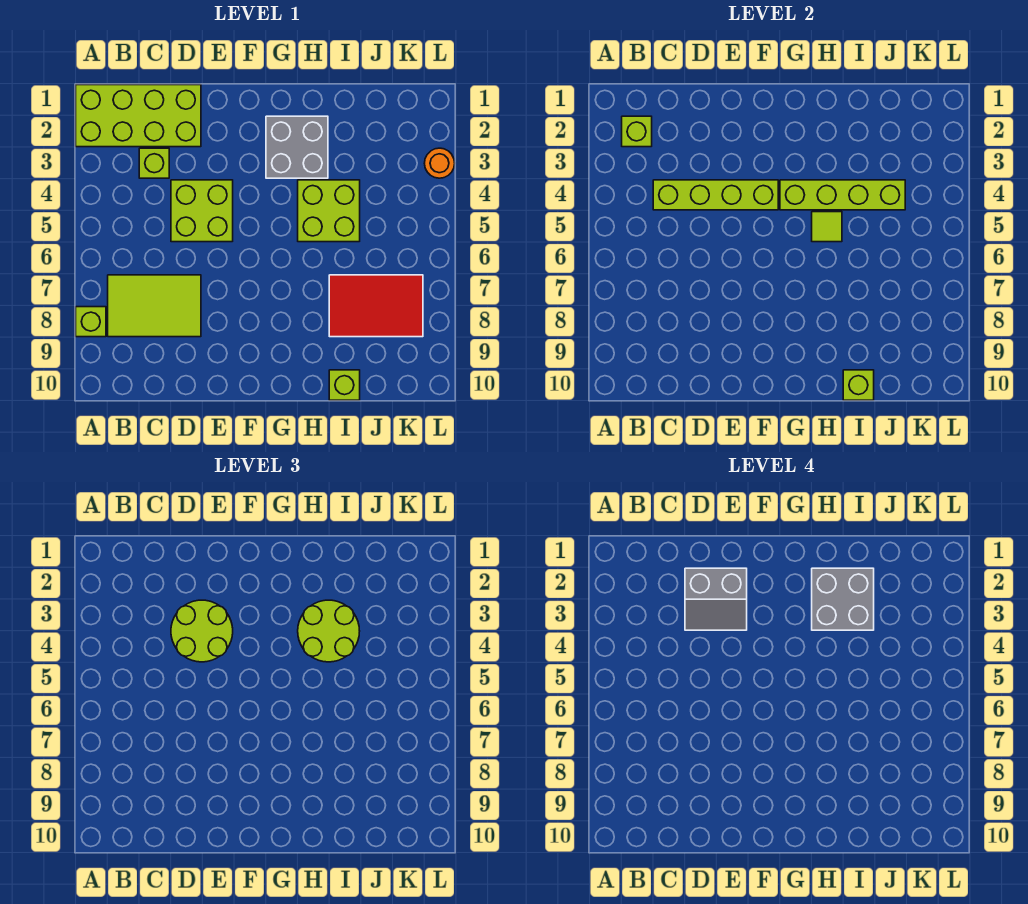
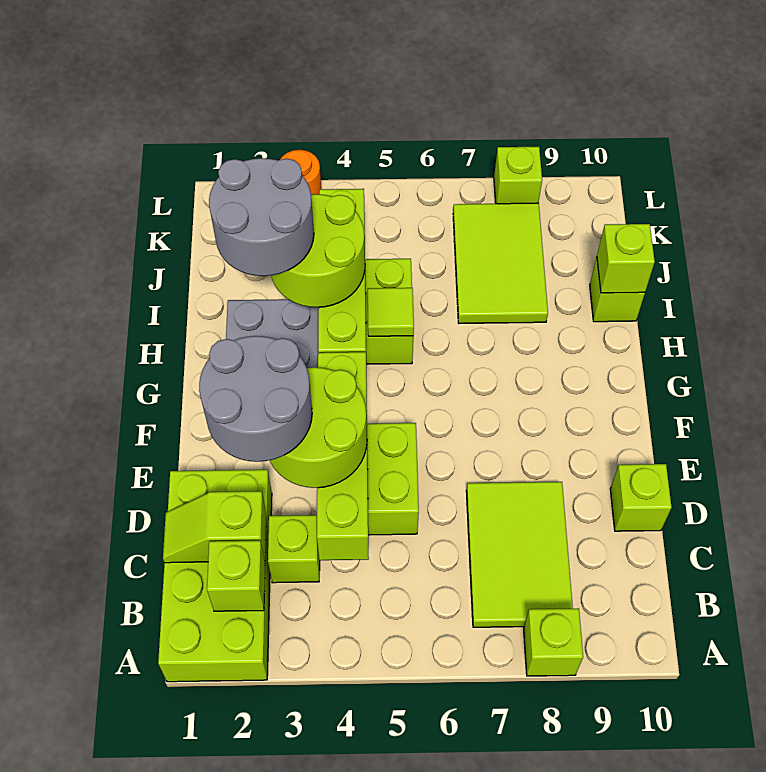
none -> lime 1x2 slope [163,491,266,563]
grey 2x2 slope [685,568,747,630] -> grey 2x2 round brick [199,336,312,462]
none -> lime 1x1 brick [610,464,672,531]
grey 2x2 brick [812,568,874,630] -> grey 2x2 round brick [209,158,314,276]
red 2x3 tile [329,275,423,337] -> lime 2x3 tile [453,203,548,323]
none -> lime 1x1 brick [494,147,542,204]

